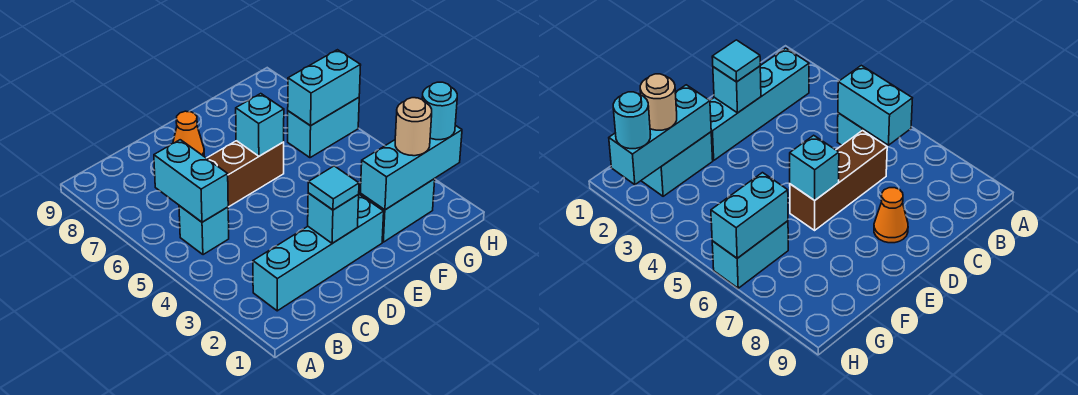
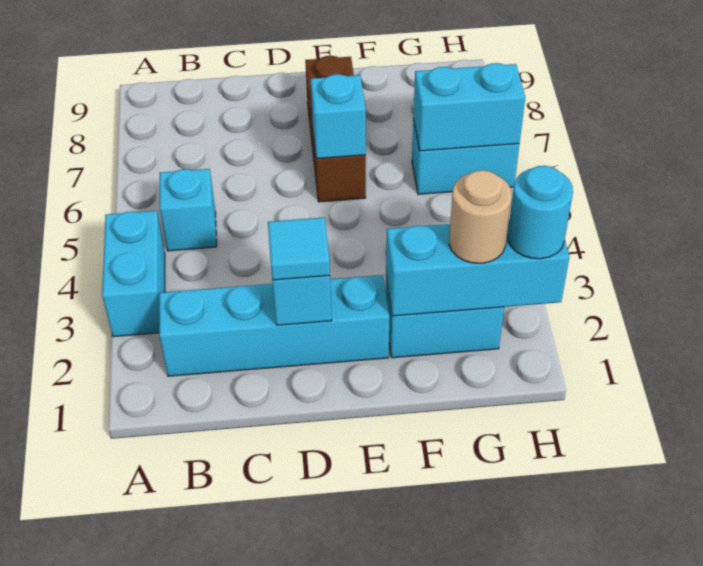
cyan 1x2 brick [154,140,228,222] -> cyan 1x2 brick moved to [102,211,165,337]
brown 1x3 brick [207,141,284,207] -> brown 1x3 brick turned to [305,56,366,202]
orange 1x1 cone [173,111,204,156] -> none

